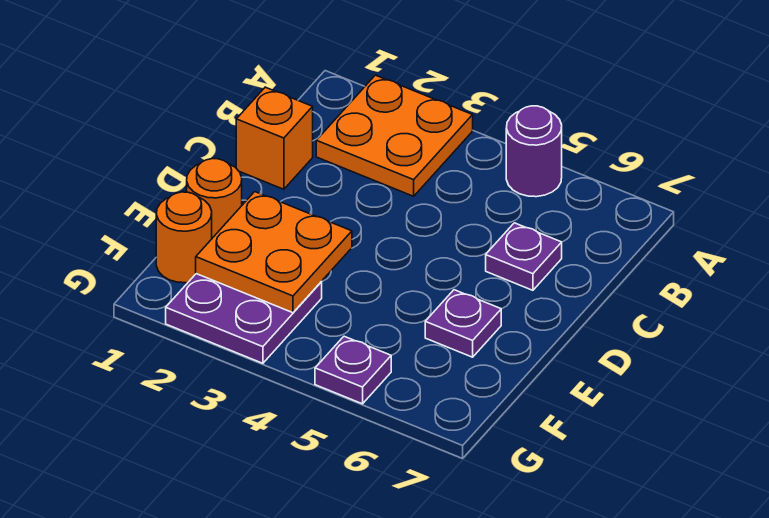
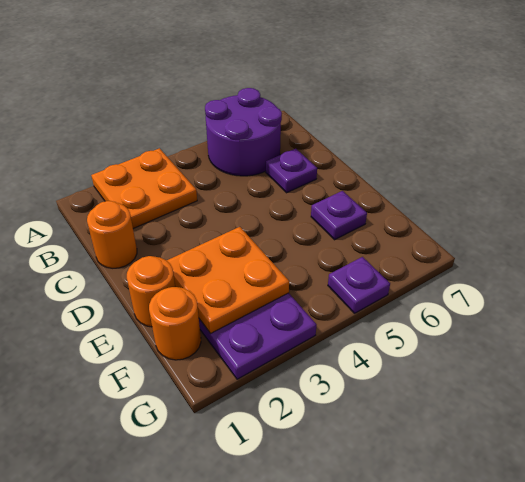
purple 1x1 round brick [506,106,562,197] -> purple 2x2 round brick [205,88,282,176]
orange 1x1 brick [236,87,313,189] -> orange 1x1 round brick [87,201,137,268]

